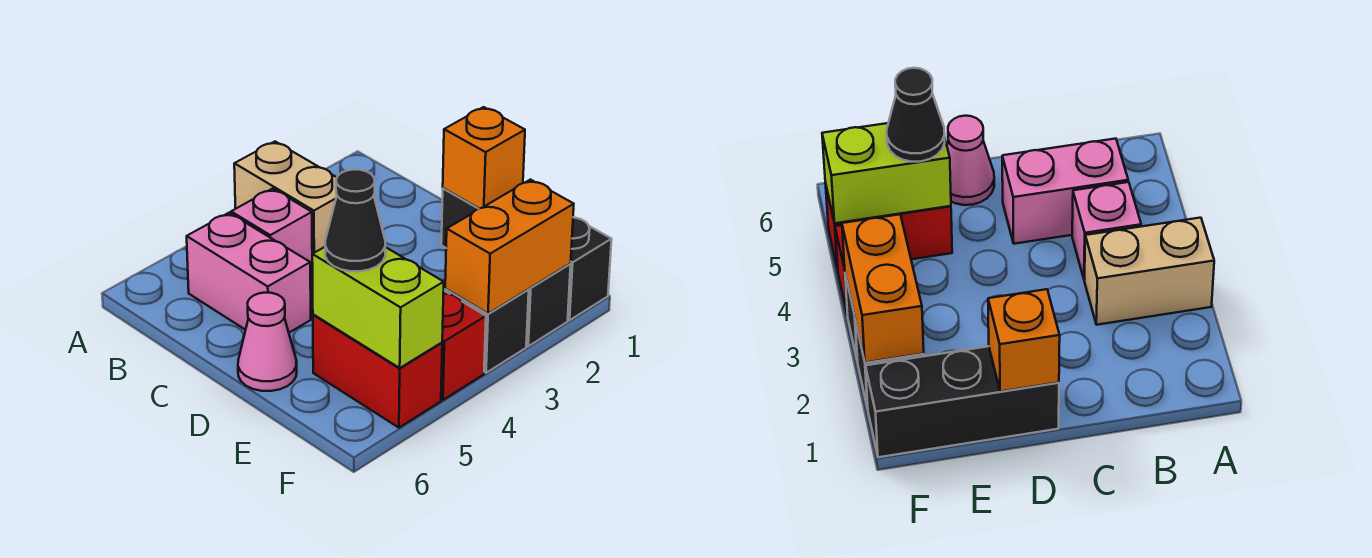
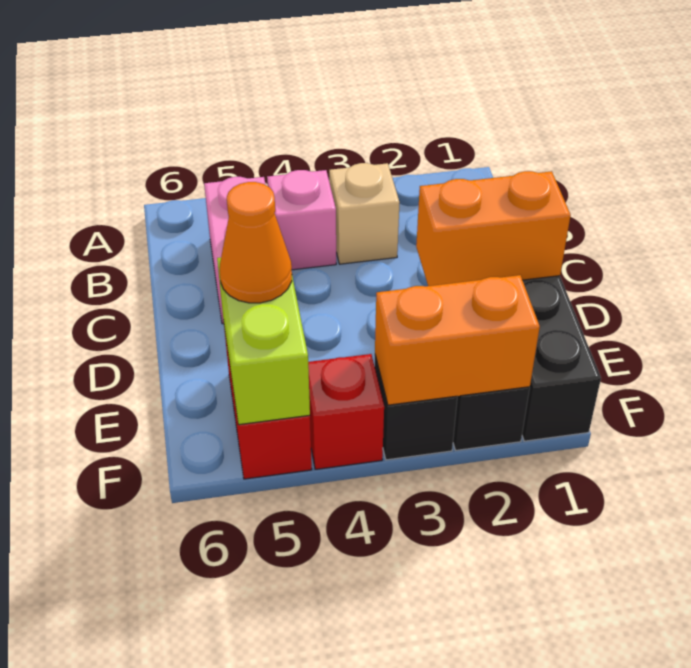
tan 1x2 brick [234,142,337,267] -> tan 1x1 brick [329,163,400,264]
orange 1x1 brick [443,107,525,209] -> orange 1x2 brick [416,171,571,286]
pink 1x1 cone [238,293,297,391] -> none
black 1x1 cone [325,169,385,271] -> orange 1x1 cone [220,182,292,303]

